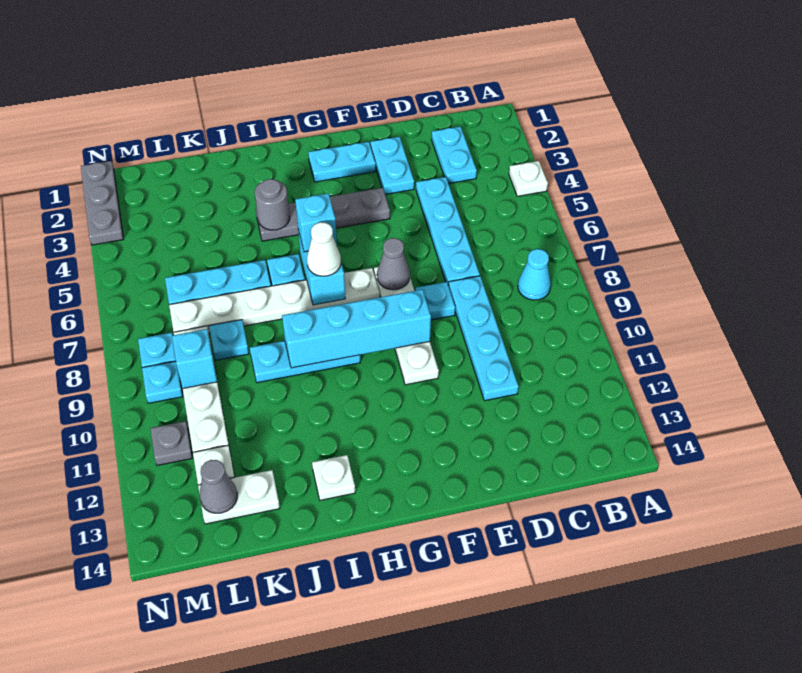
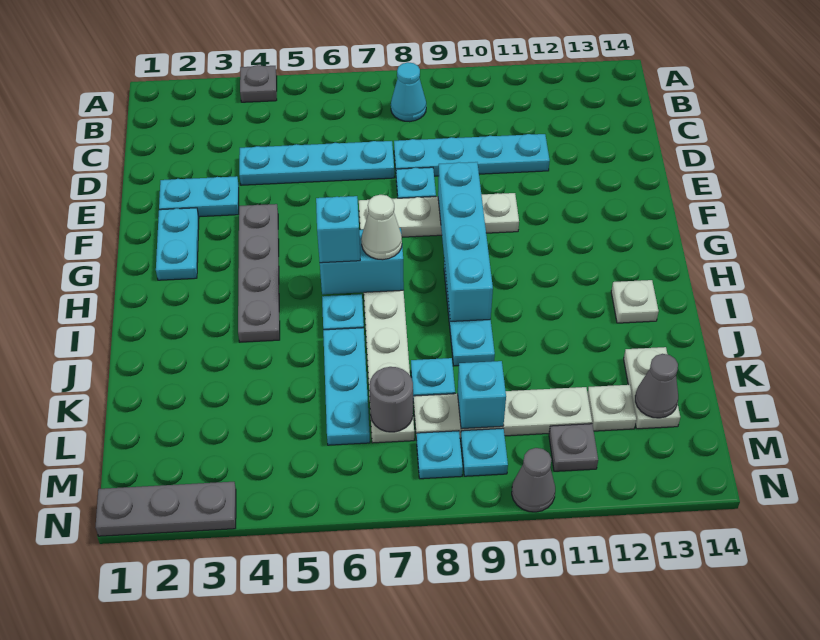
white 1x1 plate [509,161,548,196] -> grey 1x1 plate [240,65,277,102]
cyan 1x2 plate [432,127,477,184] -> none
grey 1x1 cone [377,238,410,290] -> grey 1x1 cone moved to [512,448,555,512]
grey 1x1 round brick [255,179,290,230] -> grey 1x1 round brick moved to [370,367,413,432]

